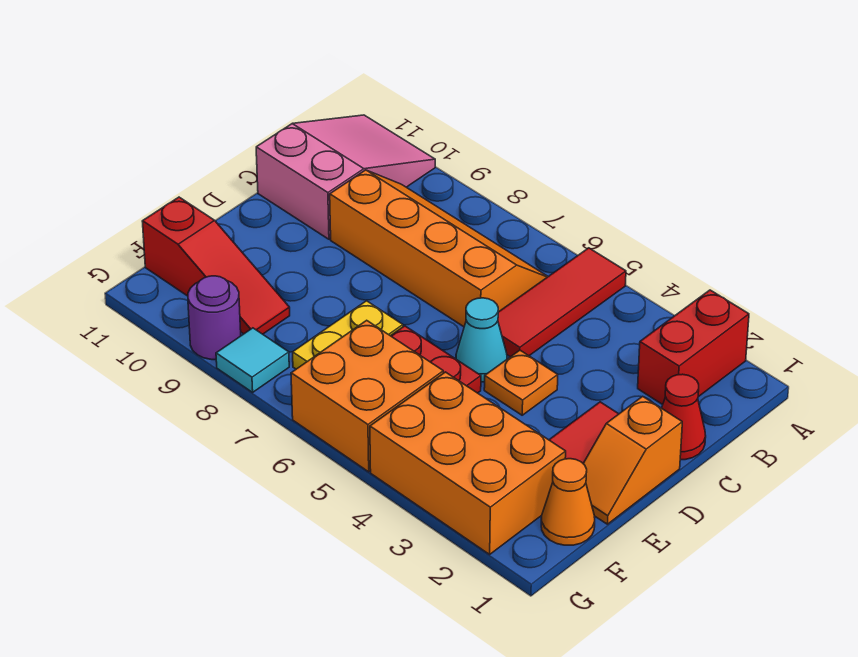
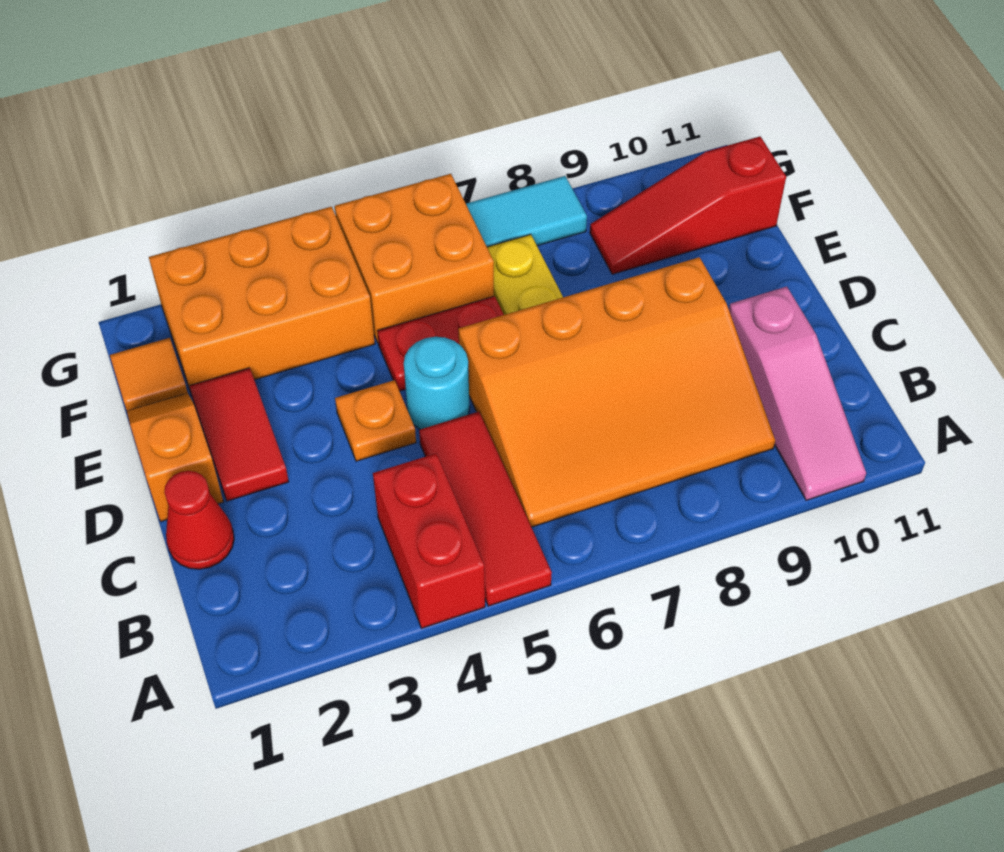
red 1x2 brick [638,290,749,405] -> red 1x2 brick moved to [373,453,485,628]
pink 2x3 slope [256,115,435,239] -> pink 1x3 slope [729,287,866,500]
orange 2x4 slope [330,170,548,327] -> orange 3x4 slope [458,257,775,527]
cyan 1x1 cone [456,298,507,382] -> cyan 1x1 round brick [404,337,470,429]
orange 1x1 cone [541,459,595,545] -> orange 1x1 tile [110,338,188,411]
cyan 1x1 tile [216,328,289,392] -> cyan 1x2 tile [466,176,587,247]
purple 1x1 round brick [188,276,241,360] -> none

